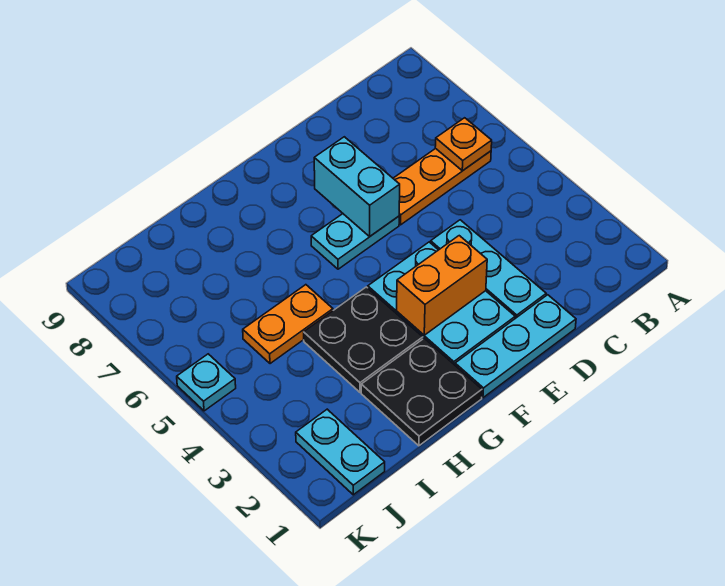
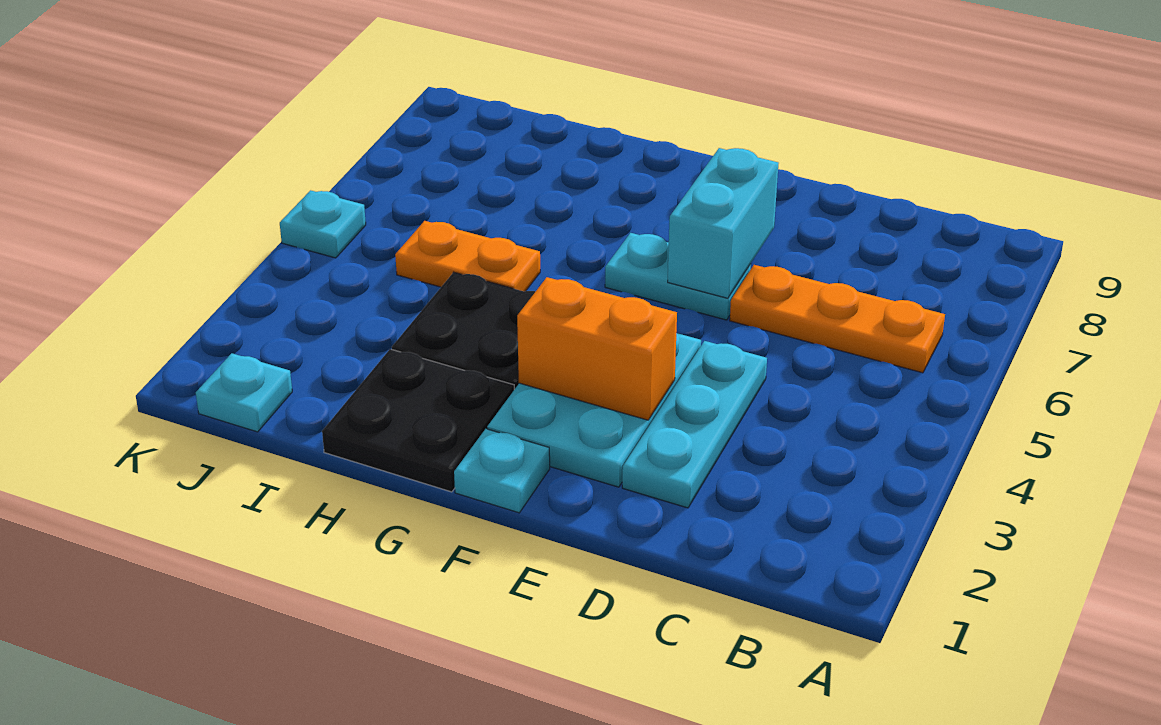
orange 1x1 plate [435,118,492,171] -> none
cyan 1x3 plate [455,295,576,398] -> cyan 1x1 plate [454,429,550,513]
cyan 1x2 plate [296,409,385,495] -> cyan 1x1 plate [196,353,292,432]

